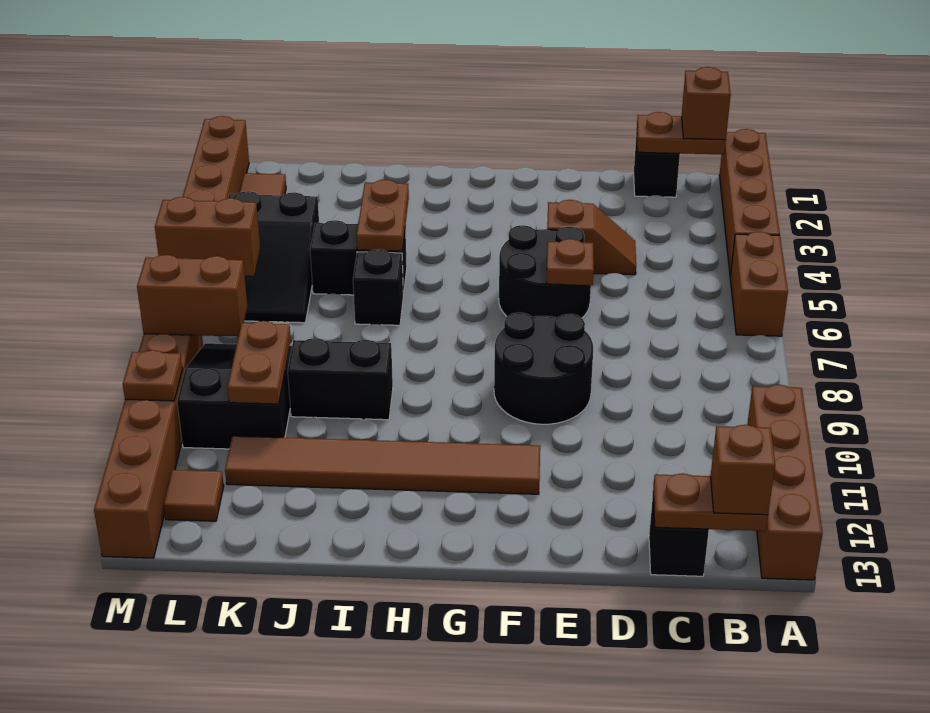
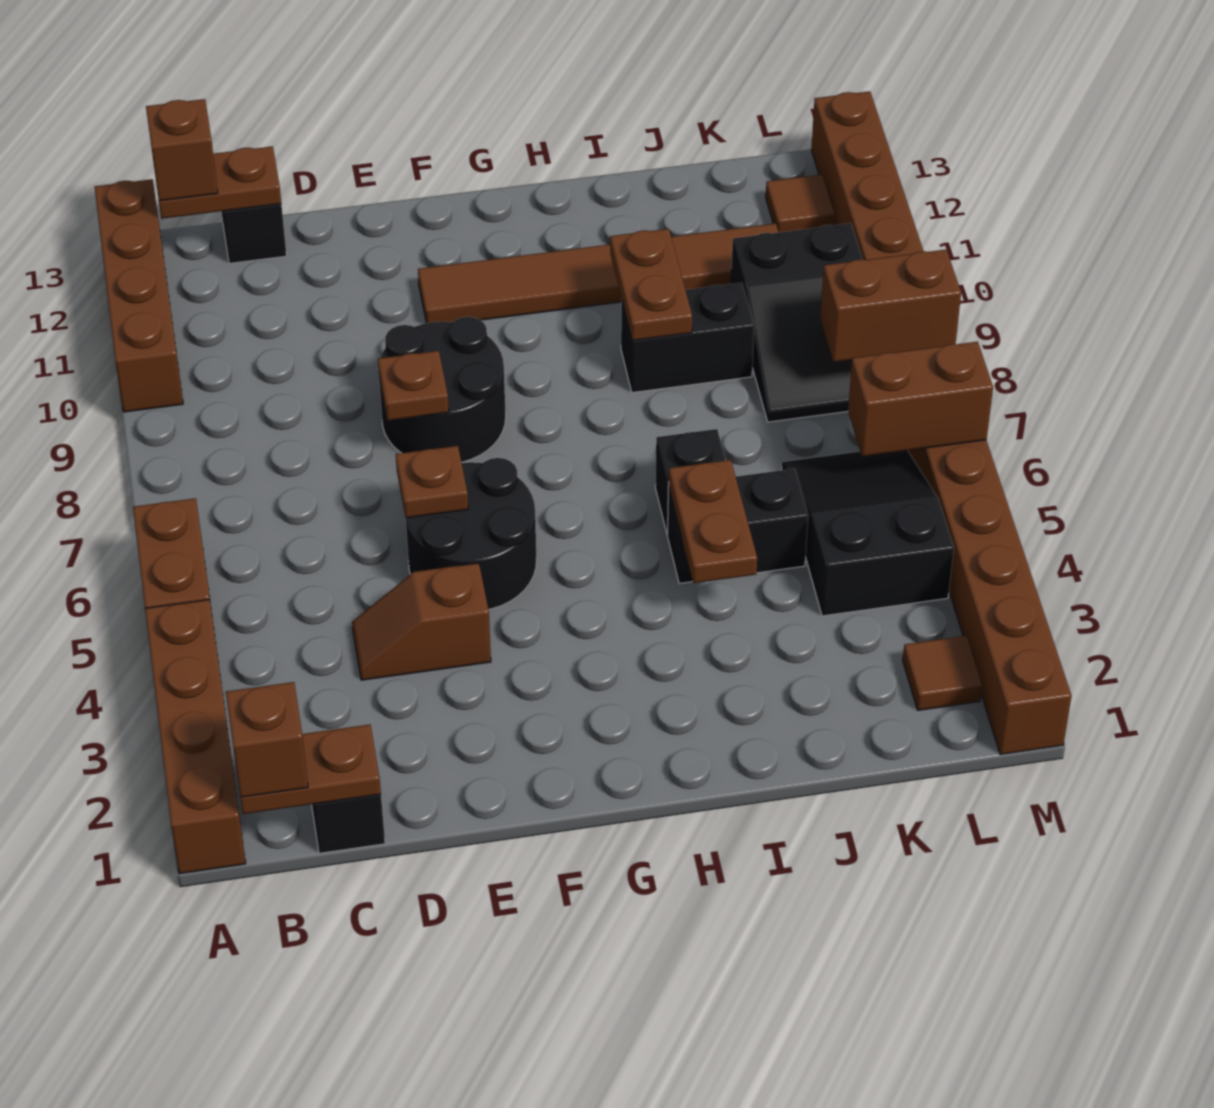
brown 1x2 plate [227,321,291,404] -> brown 1x2 plate moved to [610,229,692,341]
brown 1x1 plate [123,350,183,401] -> brown 1x1 plate moved to [378,351,449,420]

